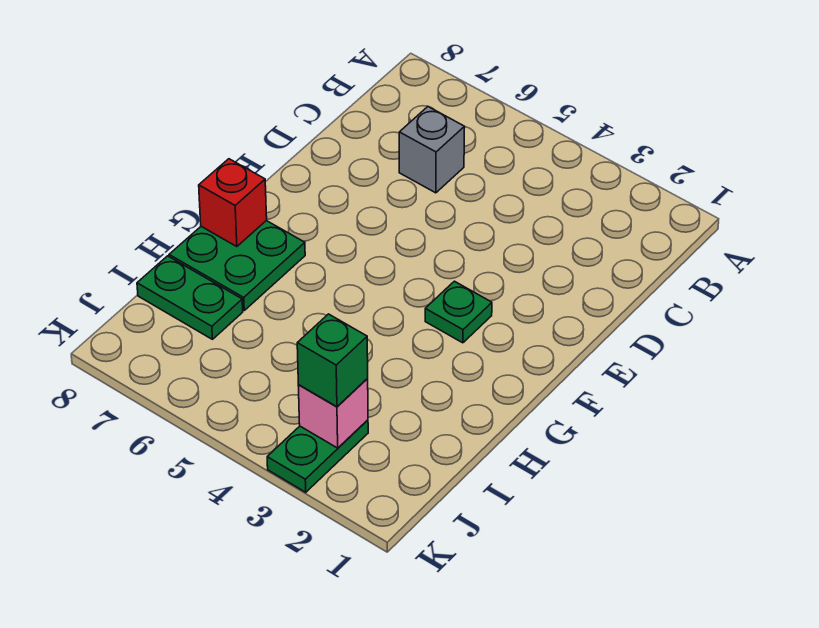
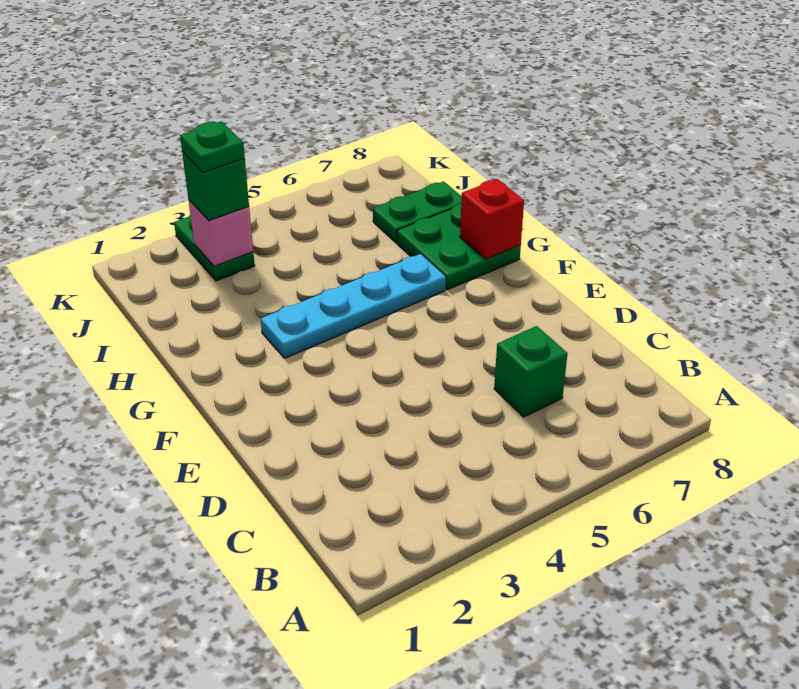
grey 1x1 brick [399,107,465,193] -> green 1x1 brick [494,326,568,417]
green 1x1 plate [425,281,492,343] -> green 1x1 plate moved to [180,121,245,172]
none -> cyan 1x4 plate [261,254,446,358]

